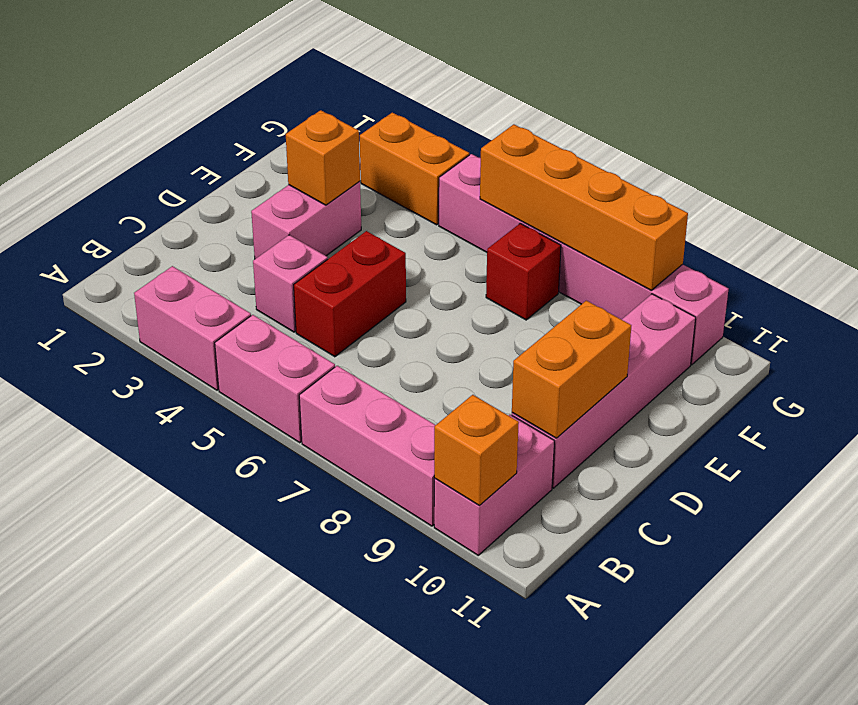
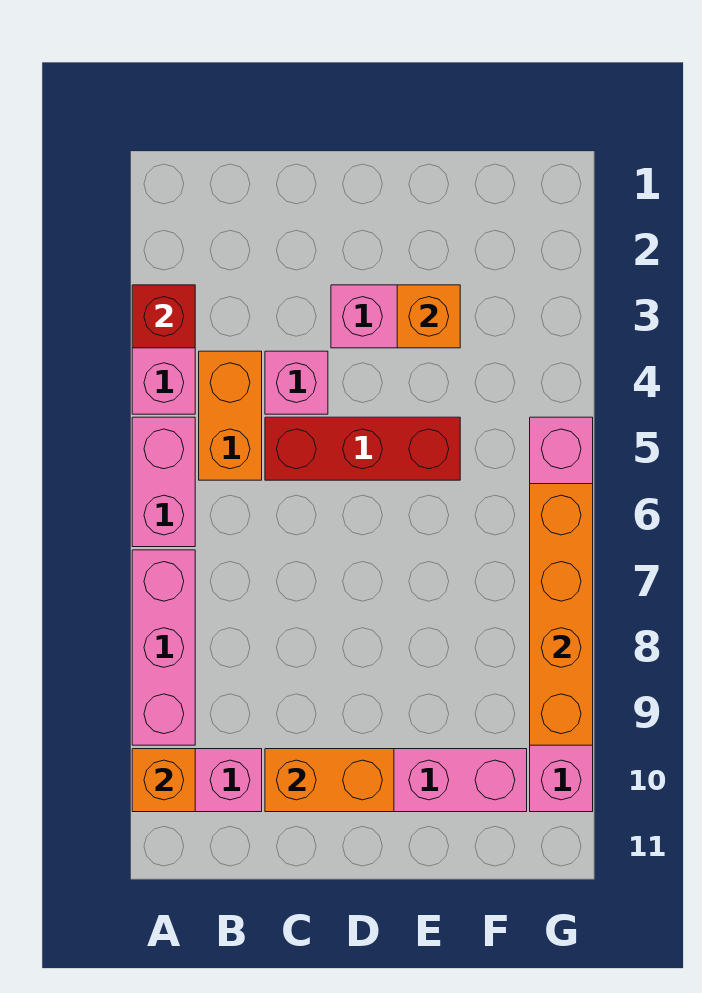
red 1x2 brick [294,231,406,357] -> red 1x3 brick [265,417,460,480]
red 1x1 brick [486,223,561,320] -> red 1x1 brick moved to [132,285,195,348]
orange 1x2 brick [360,113,469,225] -> orange 1x2 brick moved to [199,351,262,480]

